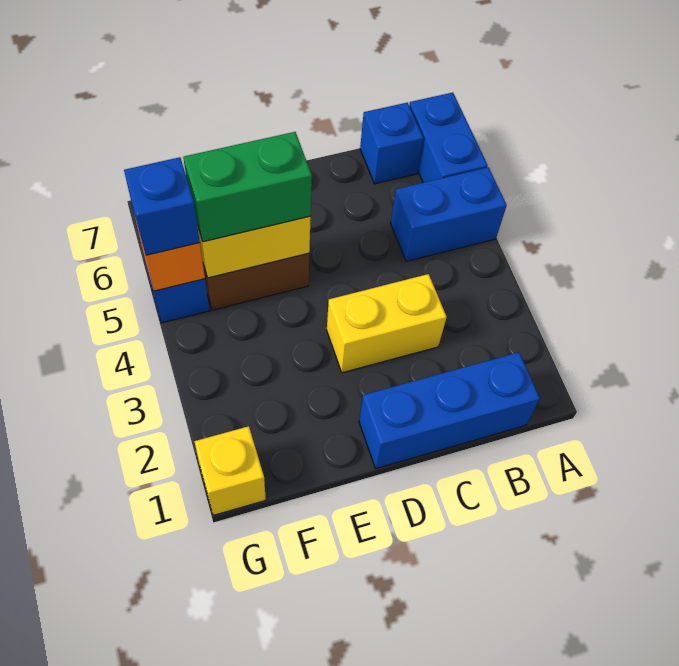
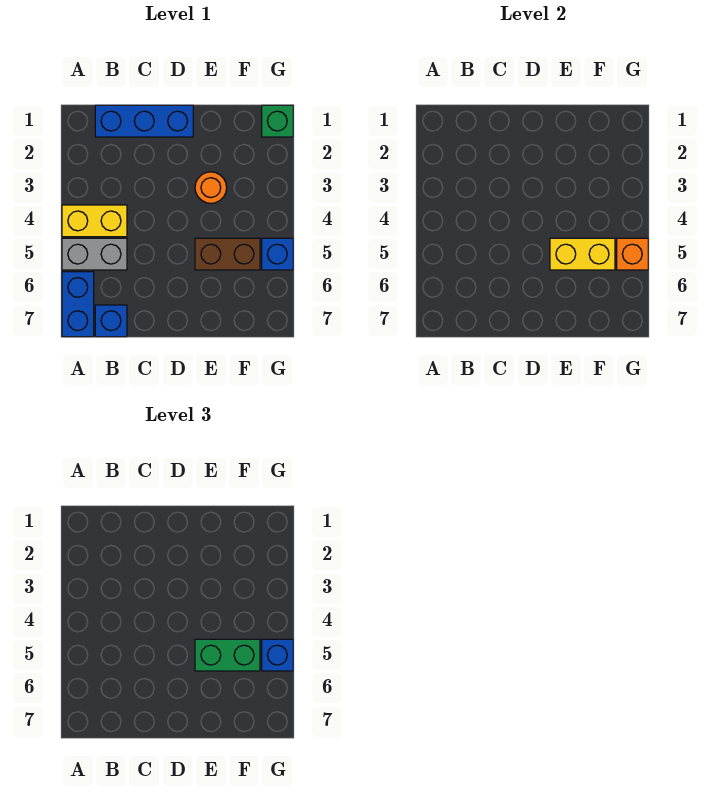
blue 1x2 brick [391,167,507,262] -> grey 1x2 brick [62,238,127,270]
yellow 1x2 brick [327,274,447,373] -> yellow 1x2 brick moved to [62,205,127,237]
none -> orange 1x1 round brick [195,172,227,203]
yellow 1x1 brick [194,426,266,515] -> green 1x1 brick [262,105,293,137]

